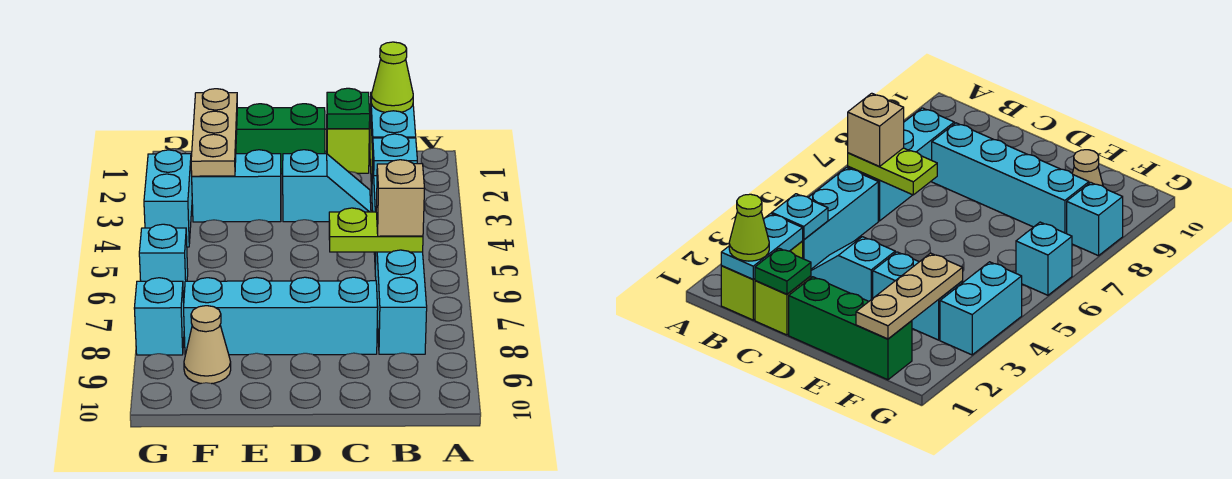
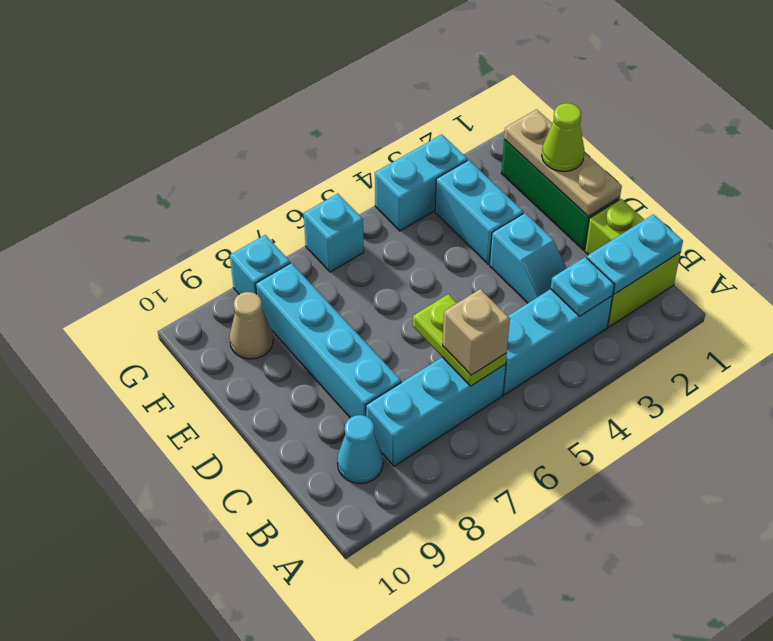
lime 1x1 cone [371,42,413,112] -> lime 1x1 cone moved to [542,103,584,172]
none -> cyan 1x1 cone [337,415,383,484]
green 1x1 plate [327,88,370,129] -> none
tan 1x3 plate [191,89,237,176] -> tan 1x3 plate turned to [504,109,622,216]

